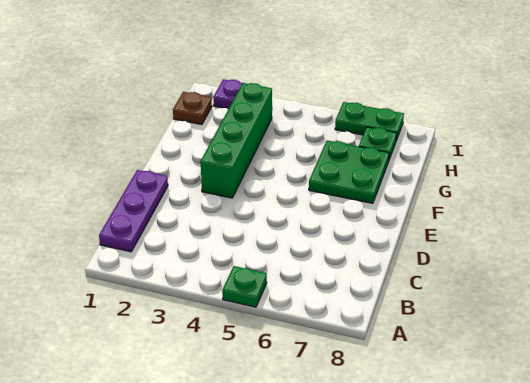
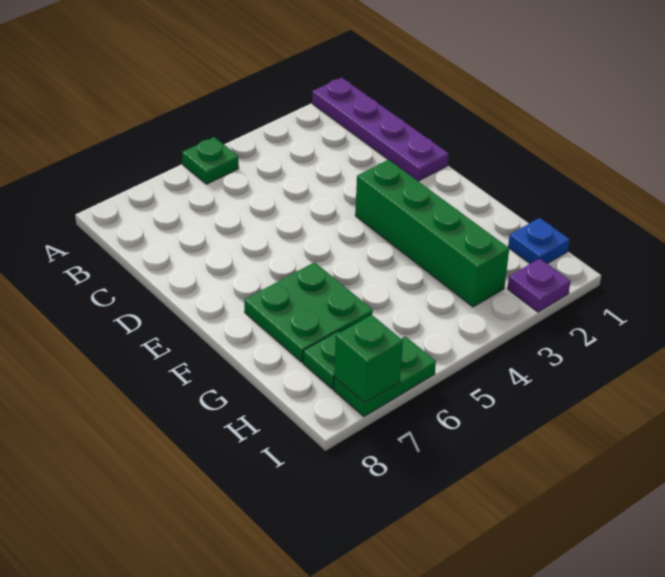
purple 1x3 plate [99,170,168,252] -> purple 1x4 plate [312,78,449,181]
brown 1x1 plate [173,92,212,125] -> blue 1x1 plate [508,218,570,264]
none -> green 1x1 brick [334,315,403,403]

